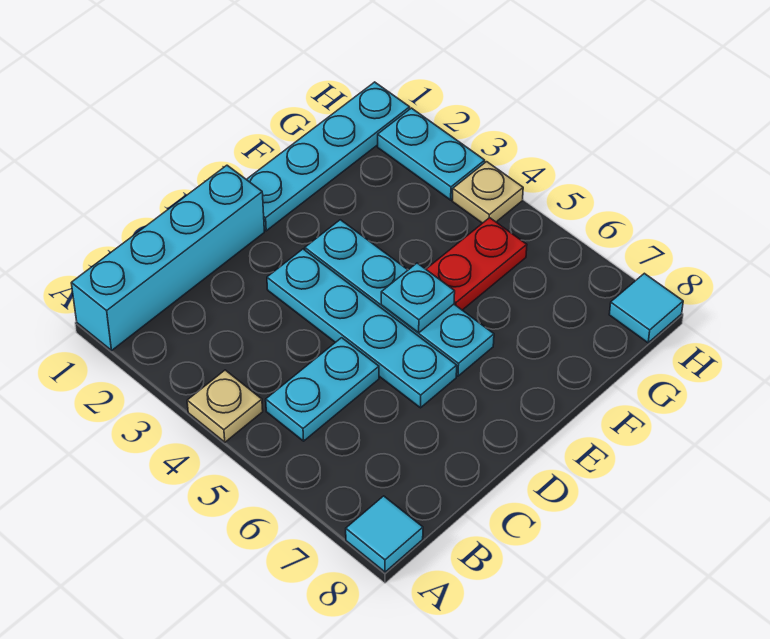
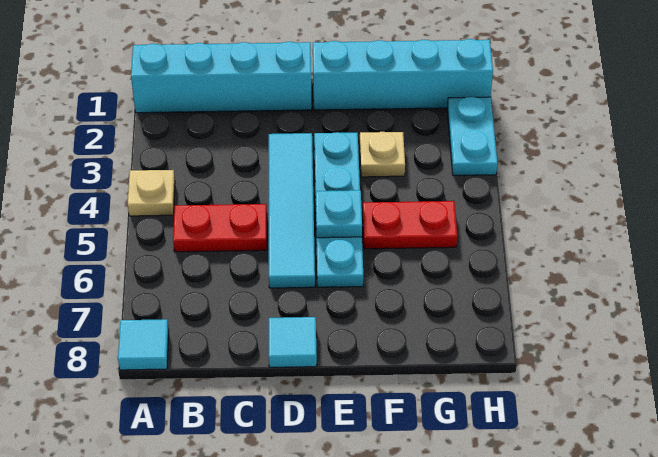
cyan 1x2 plate [266,338,379,441] -> red 1x2 plate [173,204,267,252]
cyan 1x4 plate [267,249,457,408] -> cyan 1x4 tile [269,133,315,288]
cyan 1x4 plate [246,82,410,231] -> cyan 1x4 brick [313,39,493,110]
tan 1x1 plate [452,162,523,223] -> tan 1x1 plate moved to [360,132,405,177]
cyan 1x1 tile [609,273,683,343] -> cyan 1x1 tile moved to [269,317,317,367]

